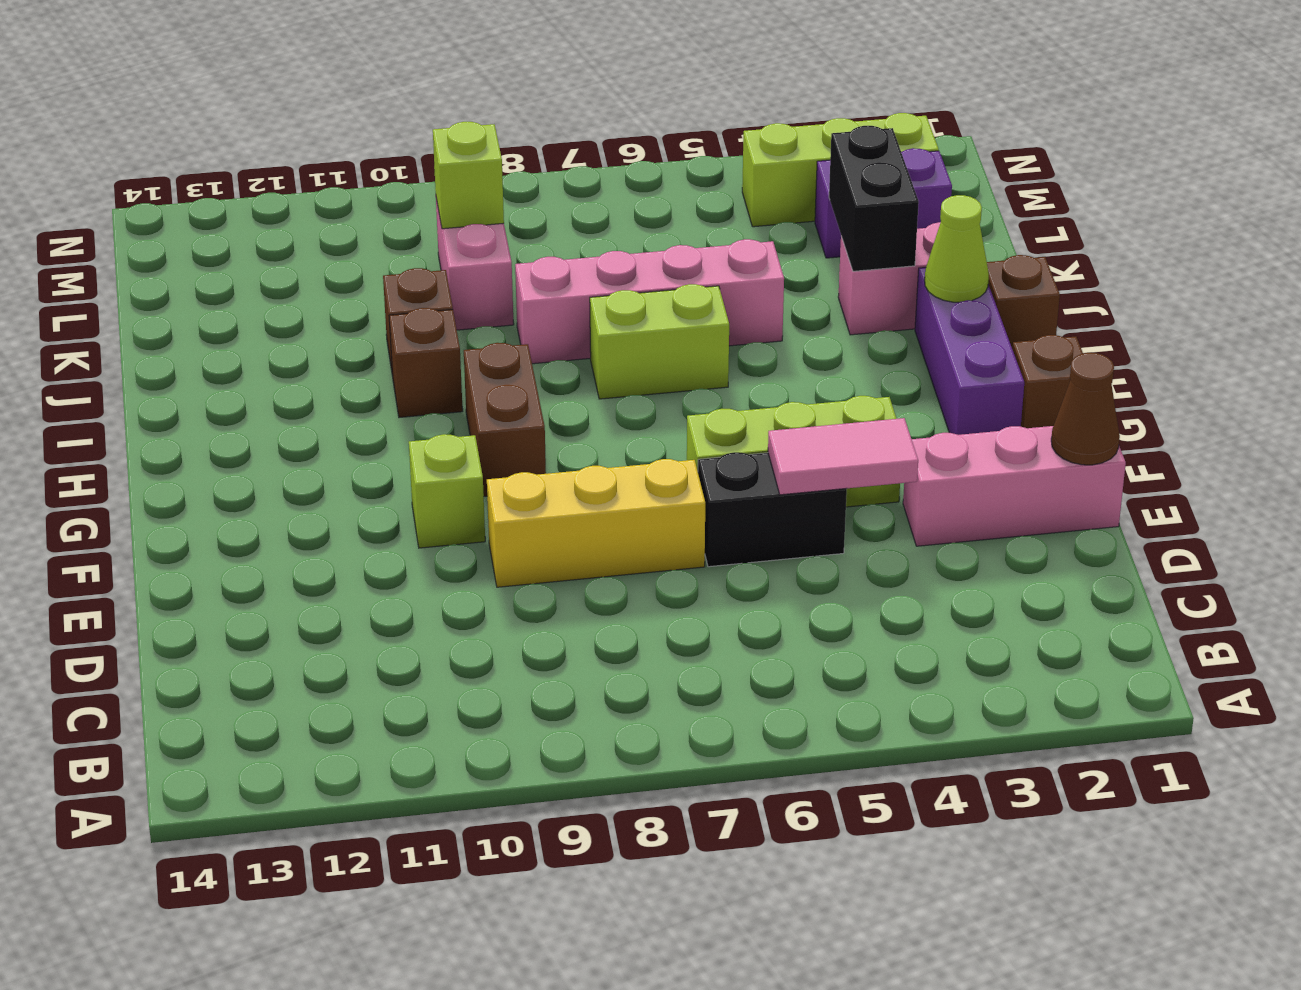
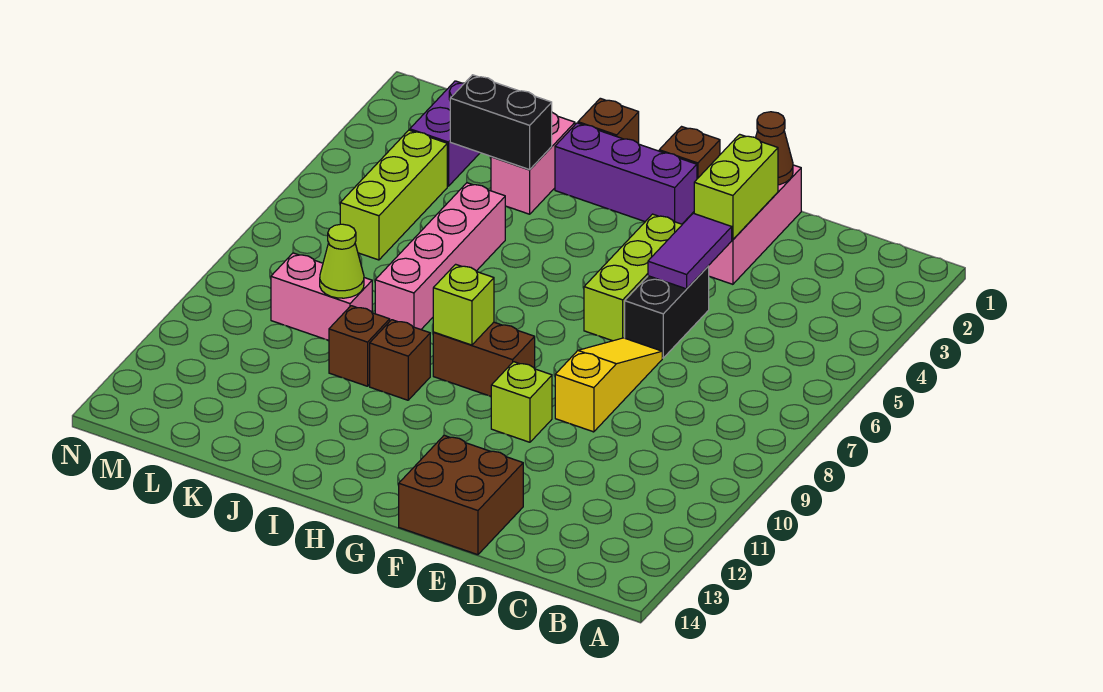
pink 1x2 tile [768,418,918,495] -> purple 1x2 tile [648,213,732,289]
yellow 1x3 brick [487,459,705,587] -> yellow 1x3 slope [555,338,662,432]
none -> brown 2x2 brick [399,435,523,555]
lime 1x1 cone [925,195,989,302] -> lime 1x1 cone moved to [320,224,364,298]
lime 1x2 brick [590,284,729,399] -> lime 1x2 brick moved to [694,134,778,240]
lime 1x1 brick [433,122,504,229] -> lime 1x1 brick moved to [433,264,494,345]
lime 1x3 brick [742,113,939,227] -> lime 1x3 brick moved to [340,130,447,260]

